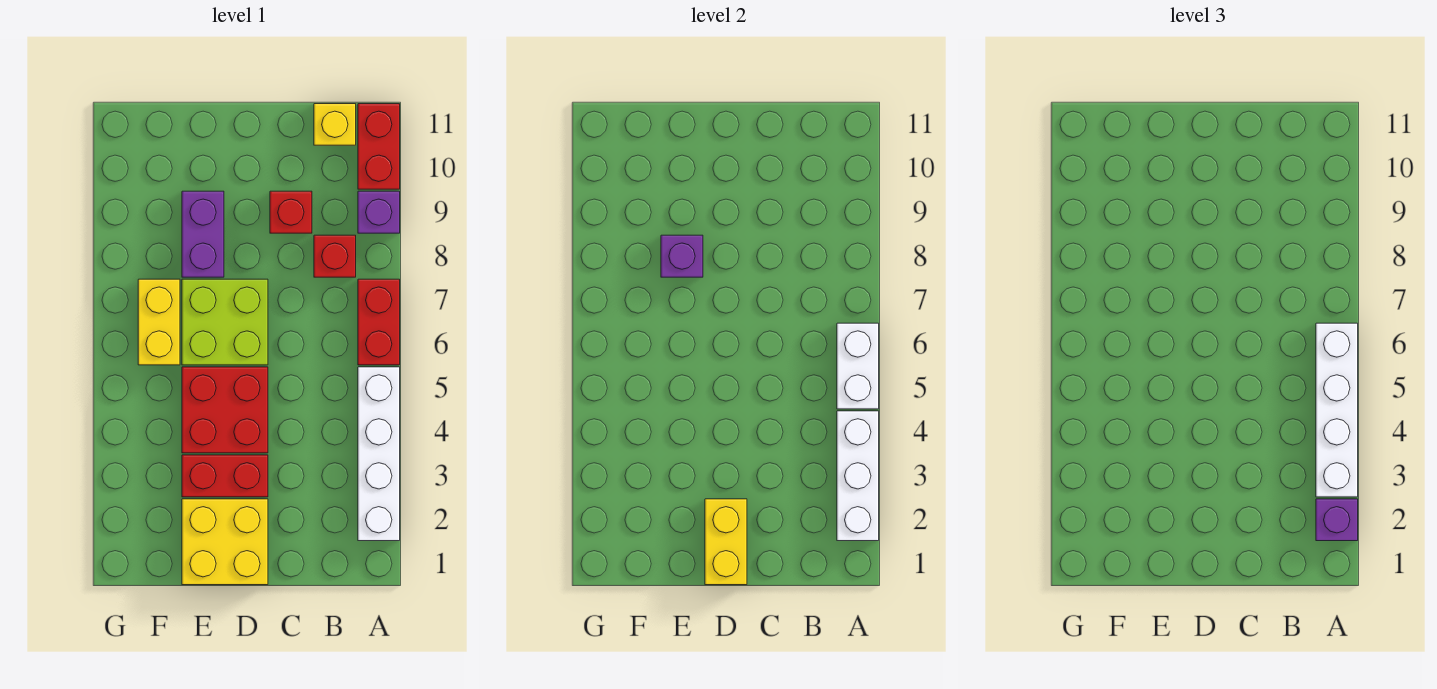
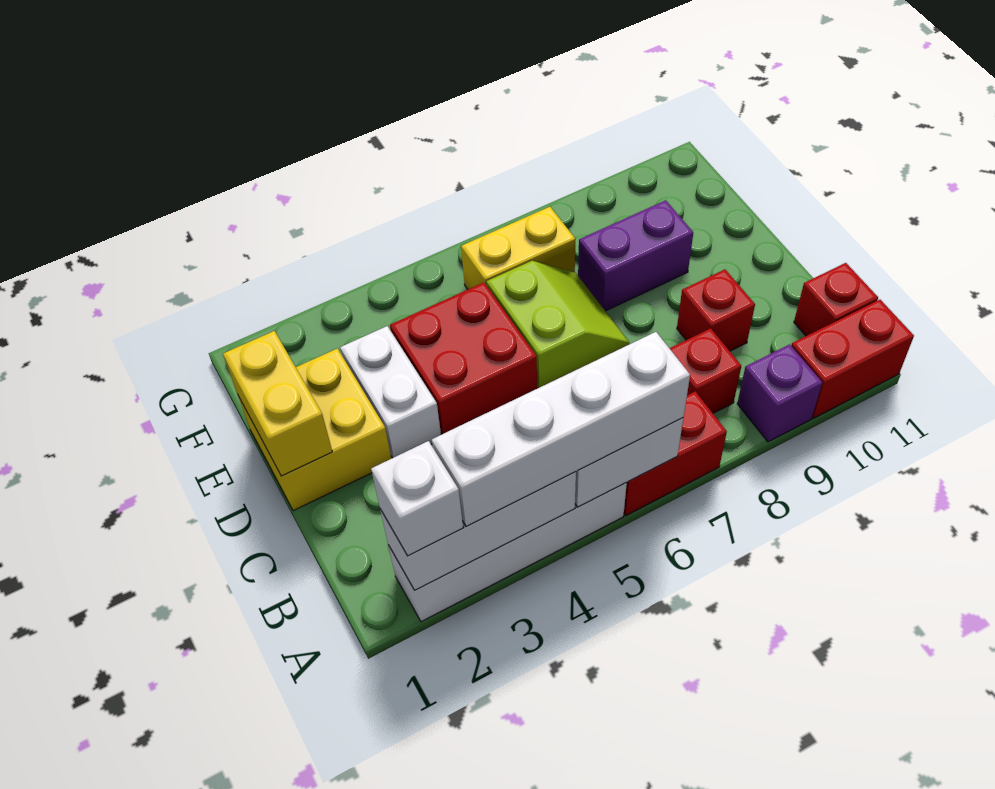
purple 1x1 brick [1316,499,1358,541] -> white 1x1 brick [371,441,463,556]
yellow 1x1 brick [314,104,356,145] -> red 1x1 brick [794,263,878,336]
yellow 1x2 brick [705,499,747,585] -> yellow 1x2 brick turned to [223,331,332,476]
red 1x2 brick [182,455,268,497] -> white 1x2 brick [340,326,441,458]
lime 2x2 brick [182,279,268,365] -> lime 2x2 slope [486,261,629,389]
purple 1x1 brick [661,235,703,277] -> none

